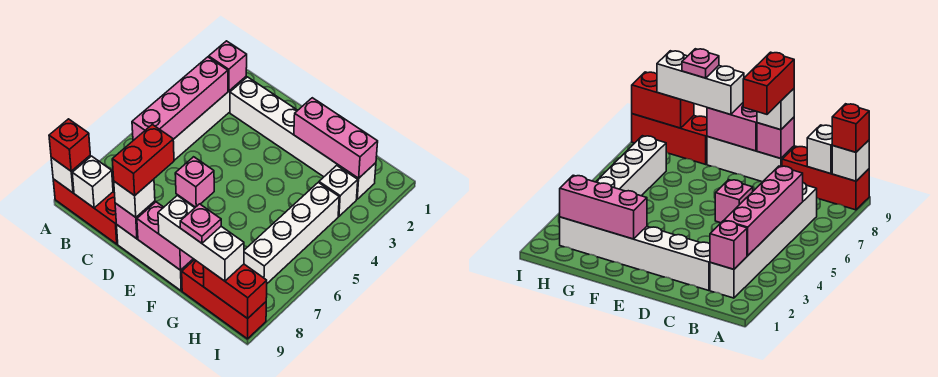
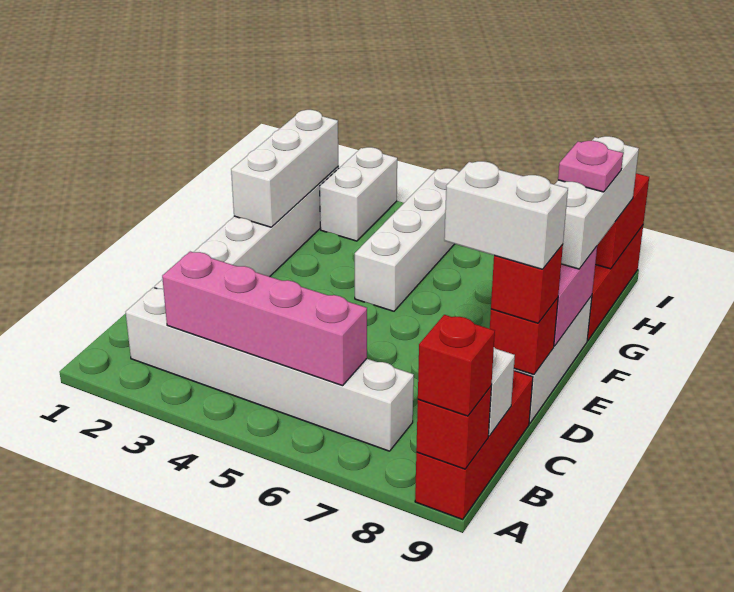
white 1x1 brick [51,156,91,193] -> red 1x1 brick [416,387,491,469]
pink 1x1 brick [209,41,247,91] -> none
pink 1x1 brick [175,157,214,207] -> none
red 1x2 brick [112,124,174,196] -> white 1x2 brick [444,161,568,269]
pink 1x1 brick [115,201,155,239] -> red 1x1 brick [490,298,558,375]
white 1x1 brick [114,179,155,217] -> red 1x1 brick [491,244,563,323]
pink 1x3 brick [294,98,378,178] -> white 1x3 brick [231,110,339,227]
white 1x1 brick [319,165,358,216] -> white 1x2 brick [320,147,397,241]
white 1x4 brick [244,182,339,283] -> white 1x4 brick turned to [355,168,459,311]

